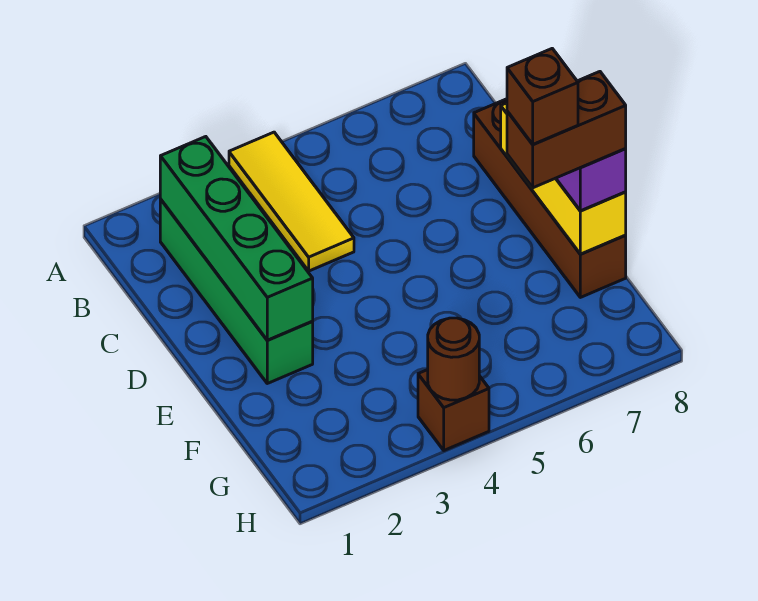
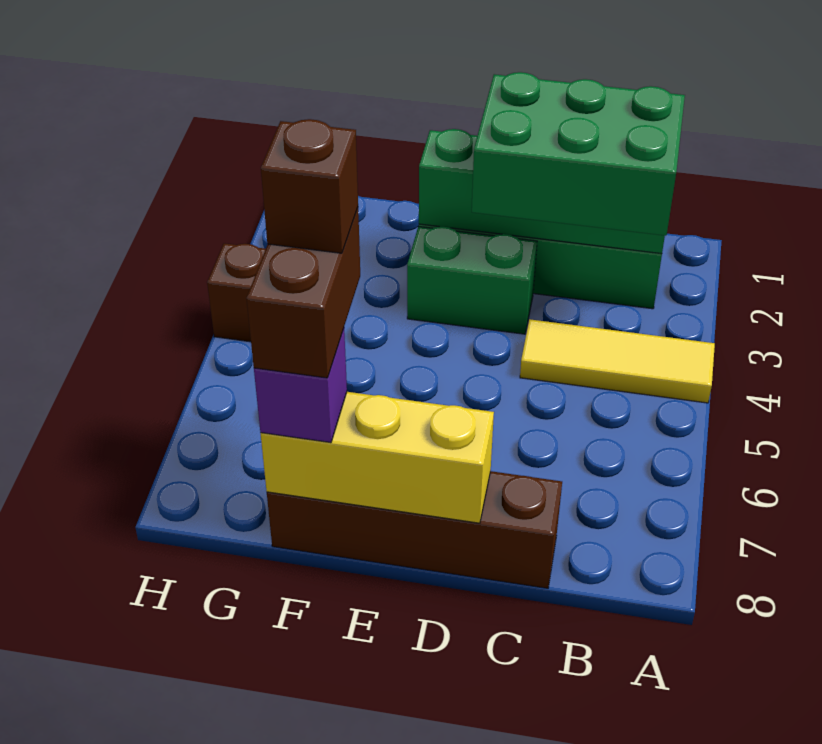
none -> green 2x3 brick [472,72,685,236]
none -> green 1x2 brick [407,226,537,334]
brown 1x1 round brick [428,318,479,400] -> none

